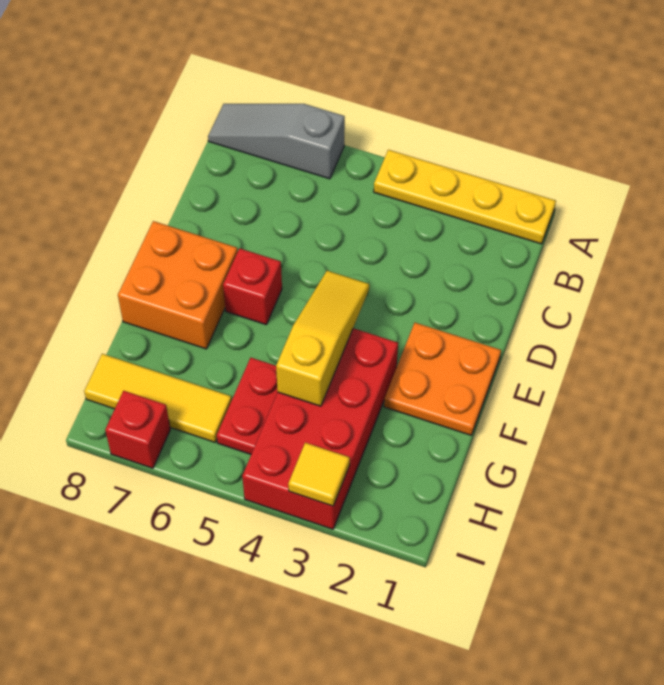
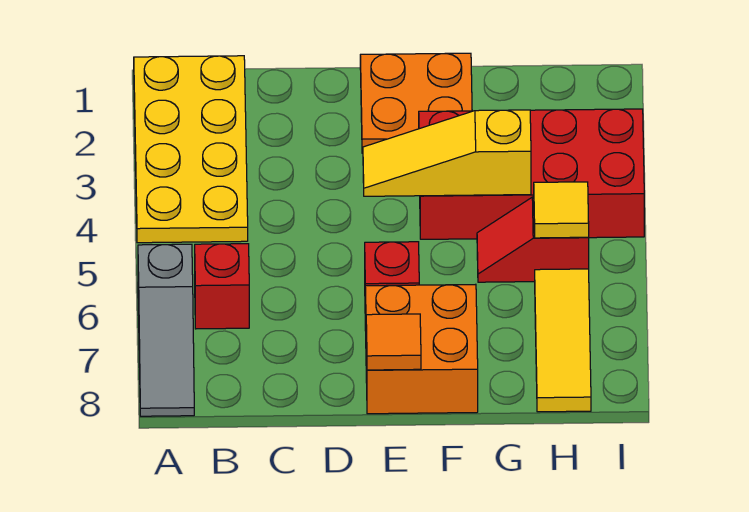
yellow 1x4 plate [374,150,556,244] -> yellow 2x4 plate [134,56,248,243]
none -> orange 1x1 tile [366,314,421,370]
red 1x2 plate [217,358,278,454] -> red 1x2 slope [477,197,589,282]
yellow 1x1 tile [288,443,350,506] -> yellow 1x1 tile moved to [534,182,589,238]
red 1x1 brick [105,391,170,468] -> red 1x1 brick moved to [195,244,249,329]

